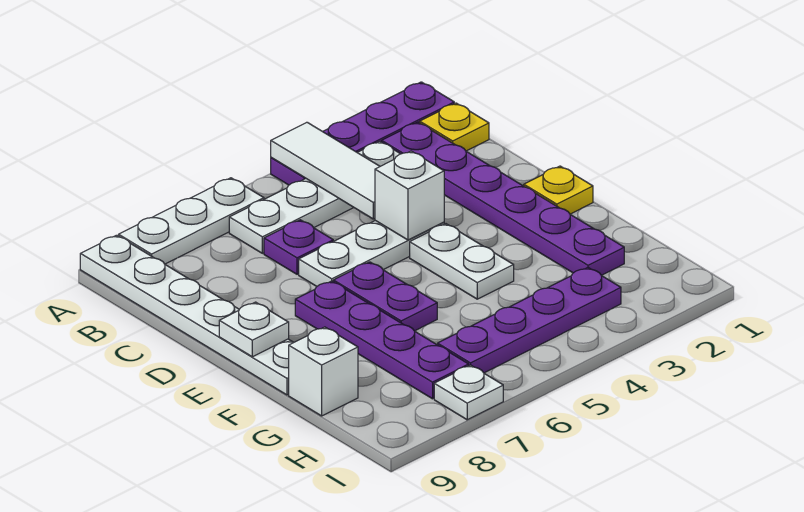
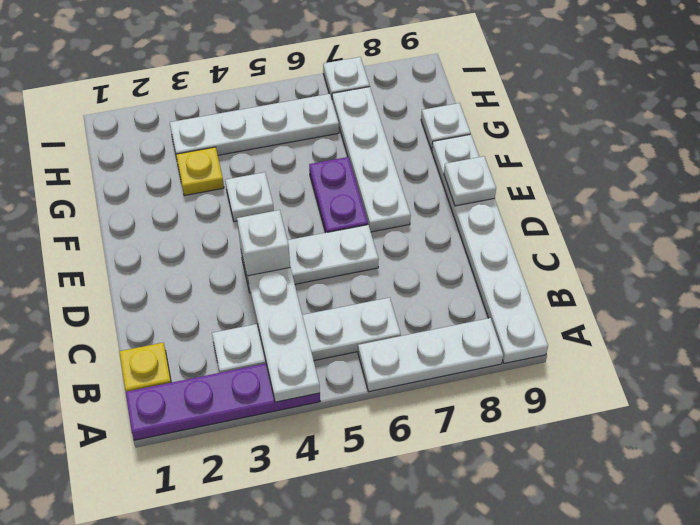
white 1x3 tile [271,122,380,219] -> white 1x3 plate [248,268,320,402]
purple 1x6 plate [382,122,624,275] -> none
purple 1x1 plate [264,220,333,274] -> none
yellow 1x1 plate [524,166,593,214] -> yellow 1x1 plate moved to [176,147,224,196]
white 1x2 plate [410,224,514,299] -> white 1x1 plate [225,172,274,222]
purple 1x4 plate [295,281,469,399] -> white 1x4 plate [332,87,411,232]
white 1x1 brick [289,327,358,416] -> white 1x1 plate [421,103,471,150]
purple 1x4 plate [438,268,621,373] -> white 1x4 plate [170,94,339,155]

